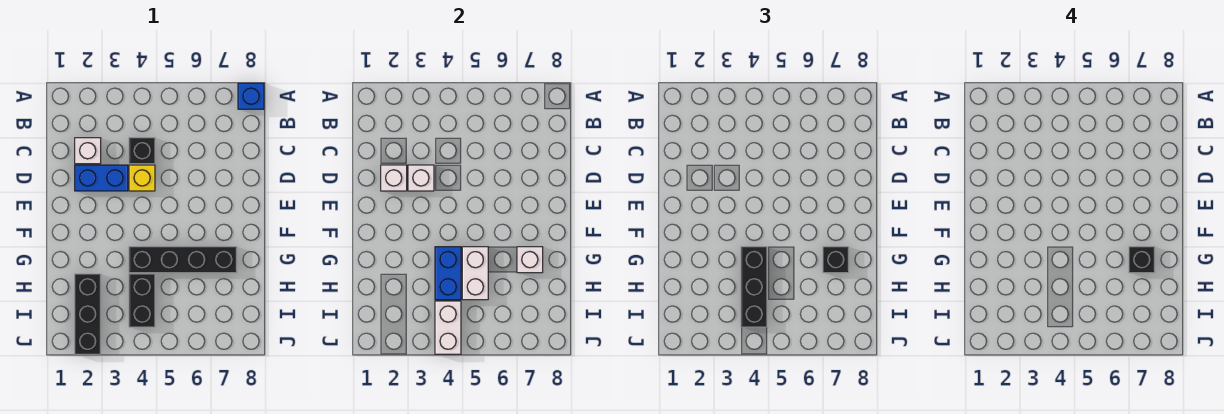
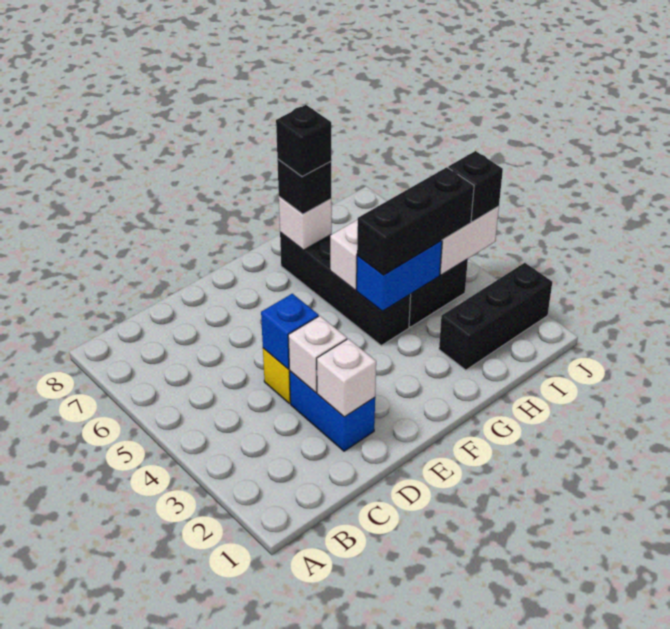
blue 1x1 brick [238,83,264,109] -> blue 1x1 brick moved to [261,294,319,369]
white 1x1 brick [75,138,101,164] -> none
black 1x1 brick [129,138,155,164] -> black 1x1 brick moved to [448,151,503,222]

